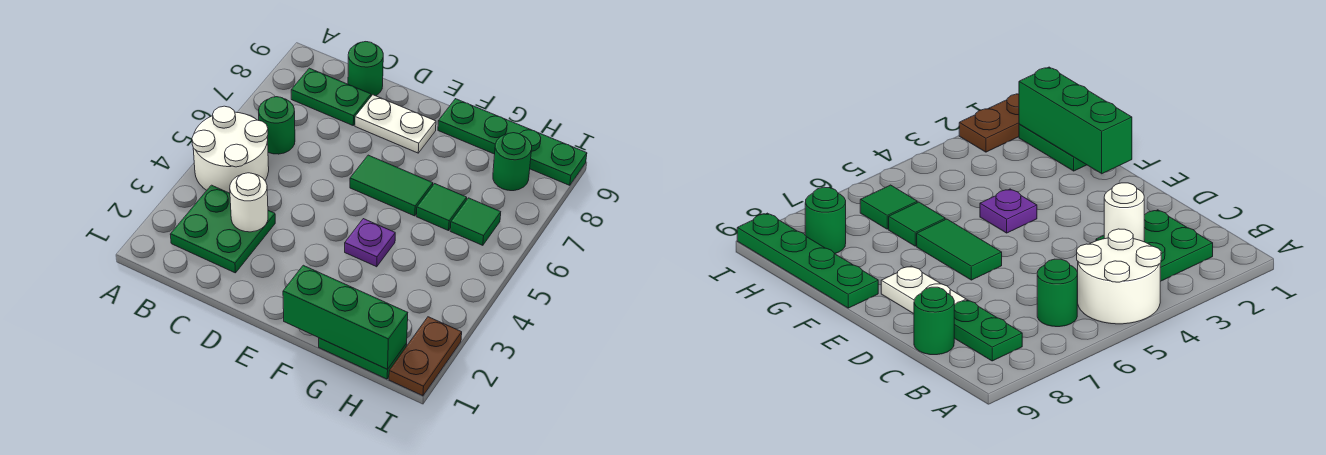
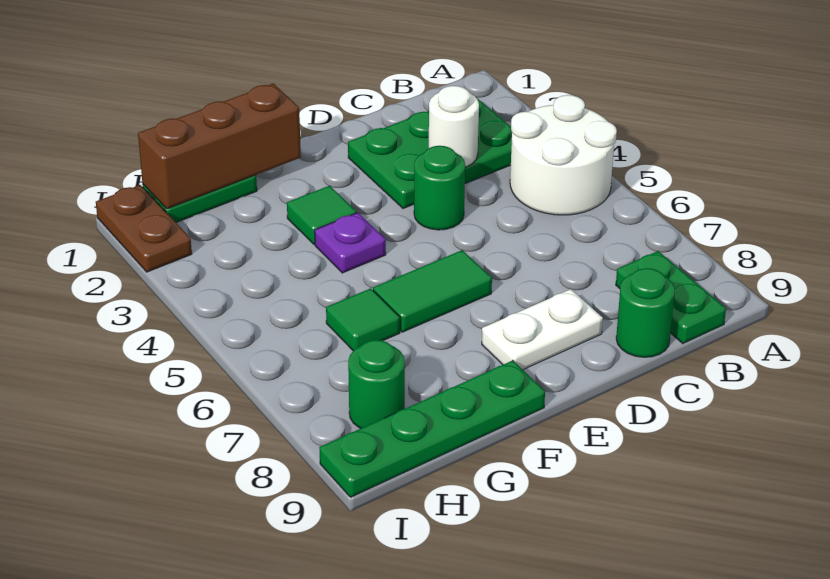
green 2x2 plate [170,185,275,273] -> green 2x3 plate [348,94,512,209]
green 1x1 round brick [259,97,295,154] -> green 1x1 round brick moved to [414,146,465,230]
green 1x2 plate [291,68,371,125] -> green 1x2 plate turned to [616,251,726,343]
green 1x3 brick [283,265,408,369] -> brown 1x3 brick [138,83,301,209]
green 1x1 tile [450,198,501,245] -> green 1x1 tile moved to [287,186,357,244]

